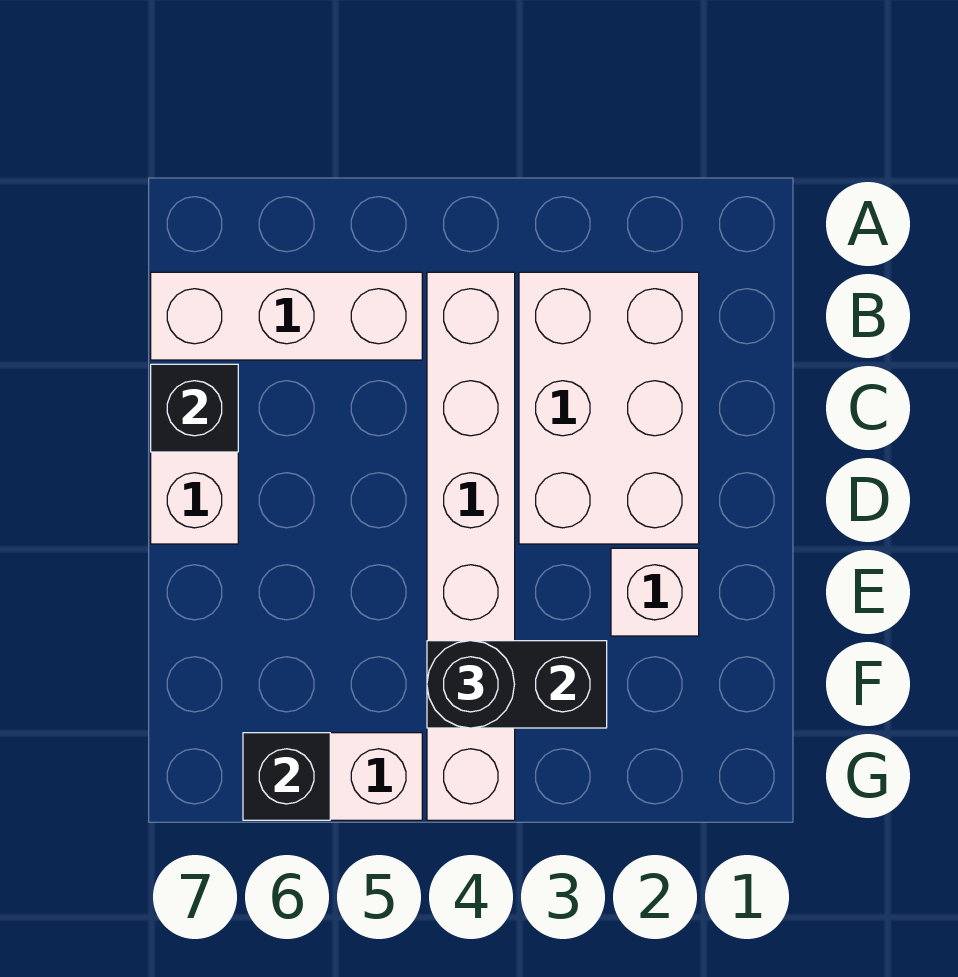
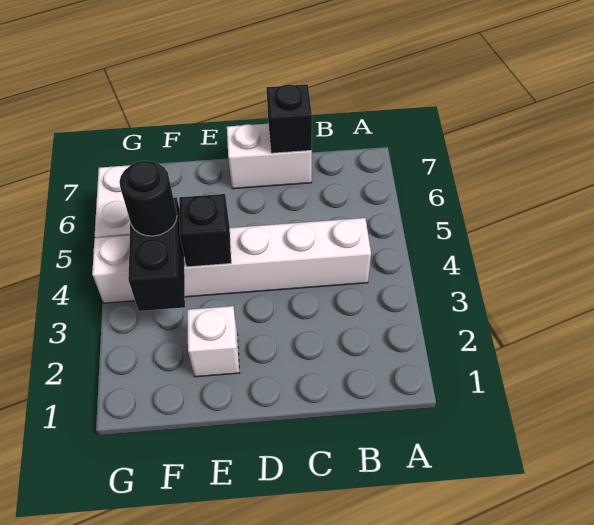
white 2x3 brick [519,272,699,544] -> none
white 1x3 brick [151,272,422,360] -> none
black 1x1 brick [243,733,330,820] -> black 1x1 brick moved to [179,194,231,267]

